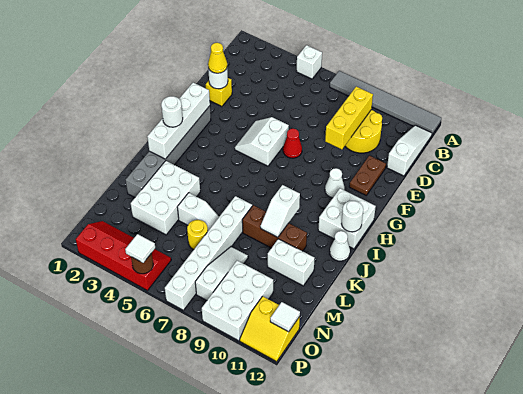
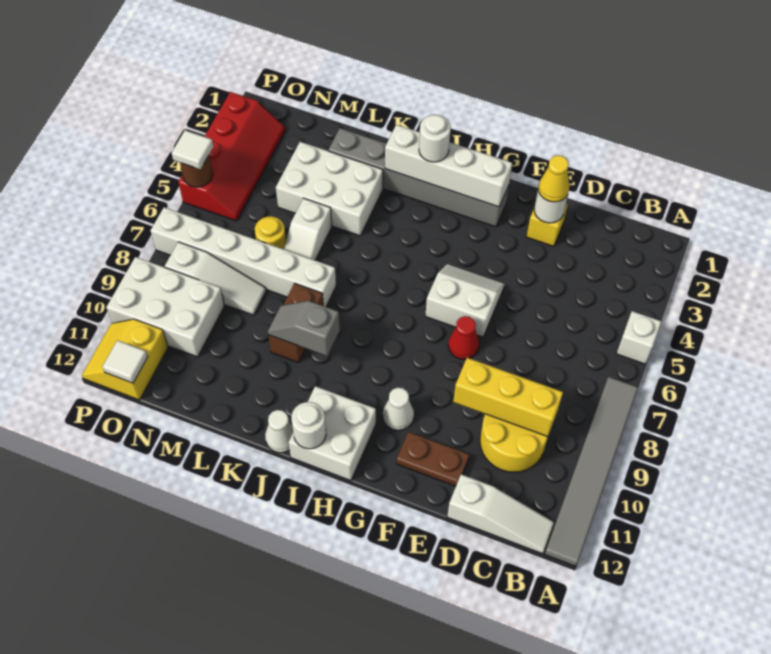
white 1x2 slope [260,185,300,237] -> grey 1x2 slope [268,301,340,356]
brown 1x3 brick [242,205,307,251] -> brown 1x2 brick [268,283,323,363]
white 1x2 brick [268,239,315,286] -> none

